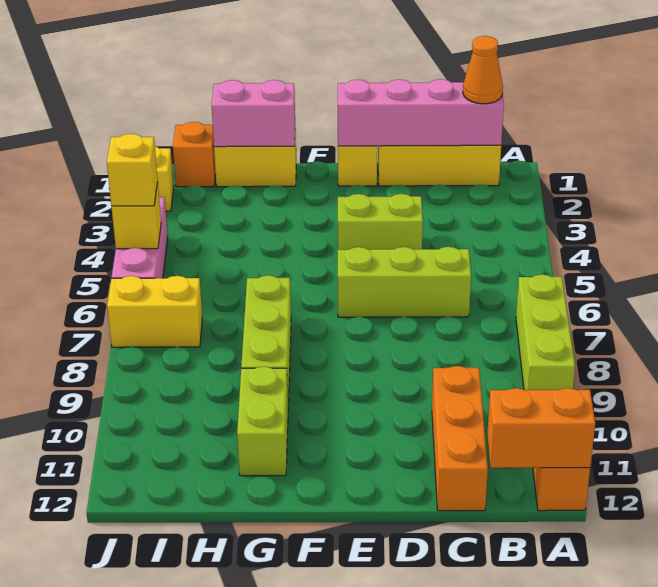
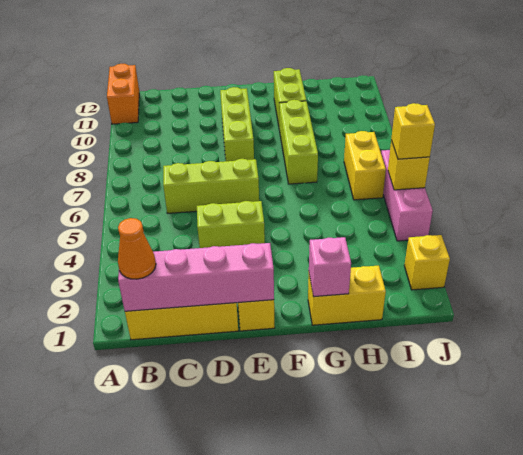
lime 1x3 brick [516,274,575,390] -> lime 1x3 brick moved to [220,87,254,161]
orange 1x2 brick [487,388,595,468] -> none
orange 1x3 brick [432,366,488,511] -> none
pink 1x2 brick [212,80,295,147] -> pink 1x1 brick [309,237,351,297]
orange 1x1 brick [173,122,216,187] -> none
yellow 1x2 brick [107,276,202,347] -> yellow 1x2 brick turned to [344,131,386,200]

